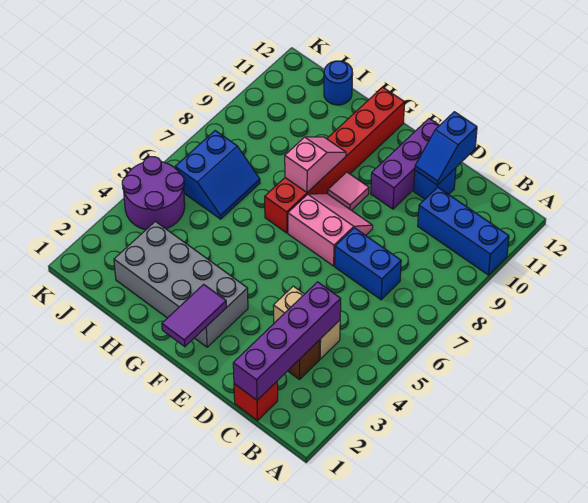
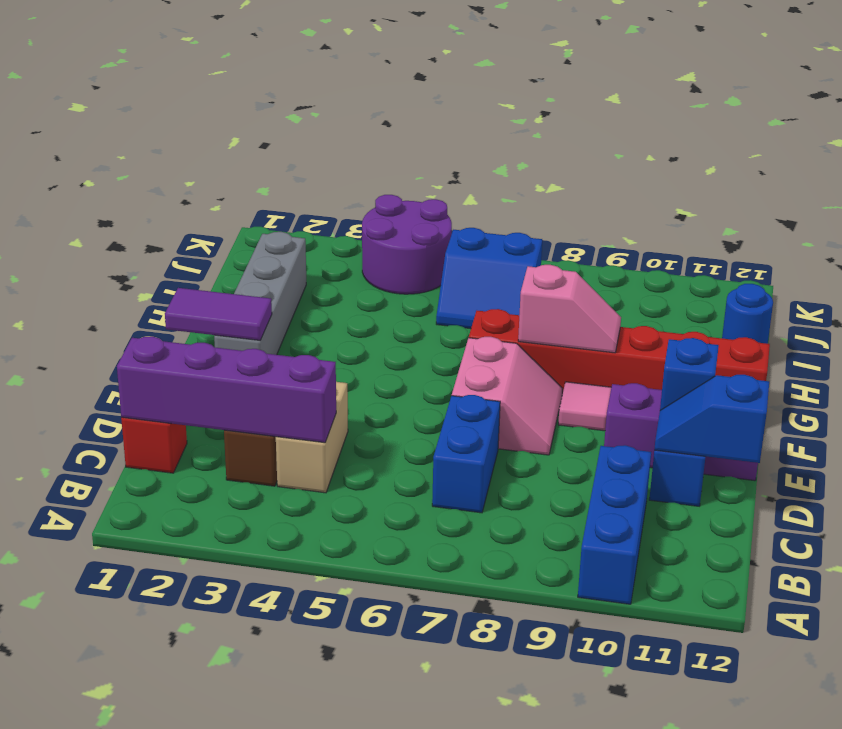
none -> blue 1x1 brick [660,338,719,410]
grey 2x4 brick [114,222,248,347] -> grey 1x4 brick [214,232,306,355]

